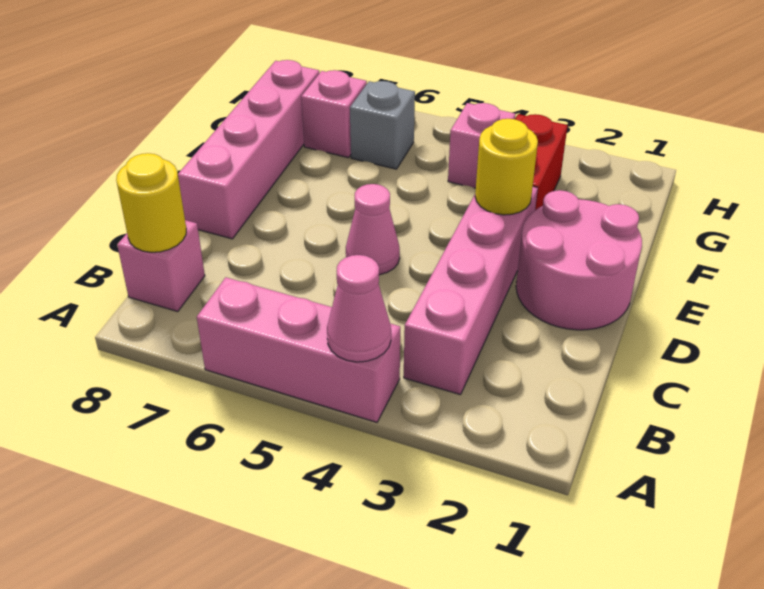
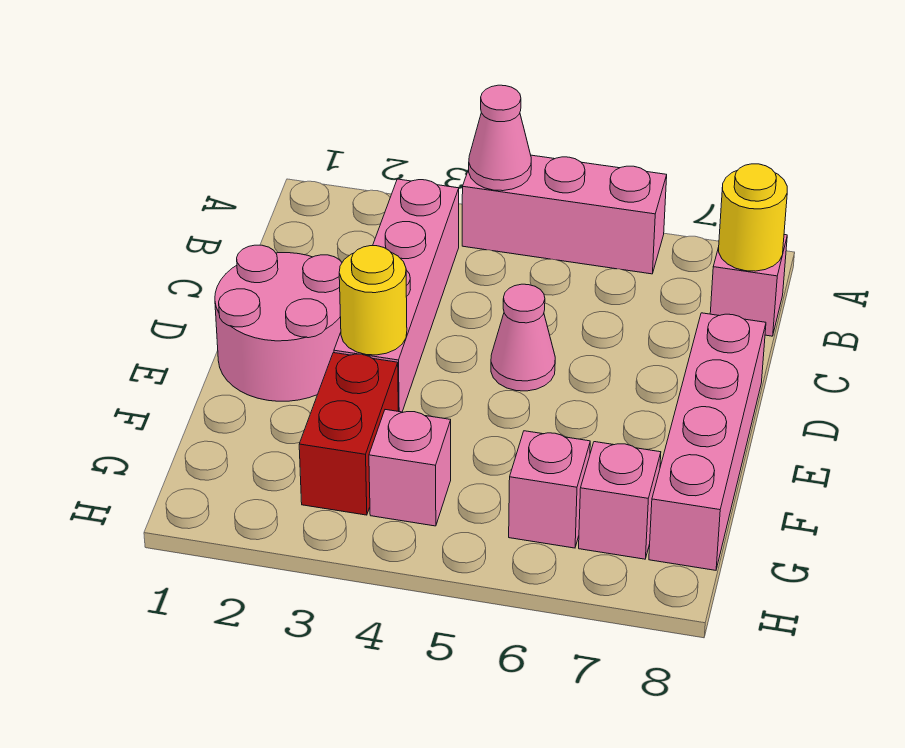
grey 1x1 brick [350,81,415,169] -> pink 1x1 brick [509,431,590,548]

